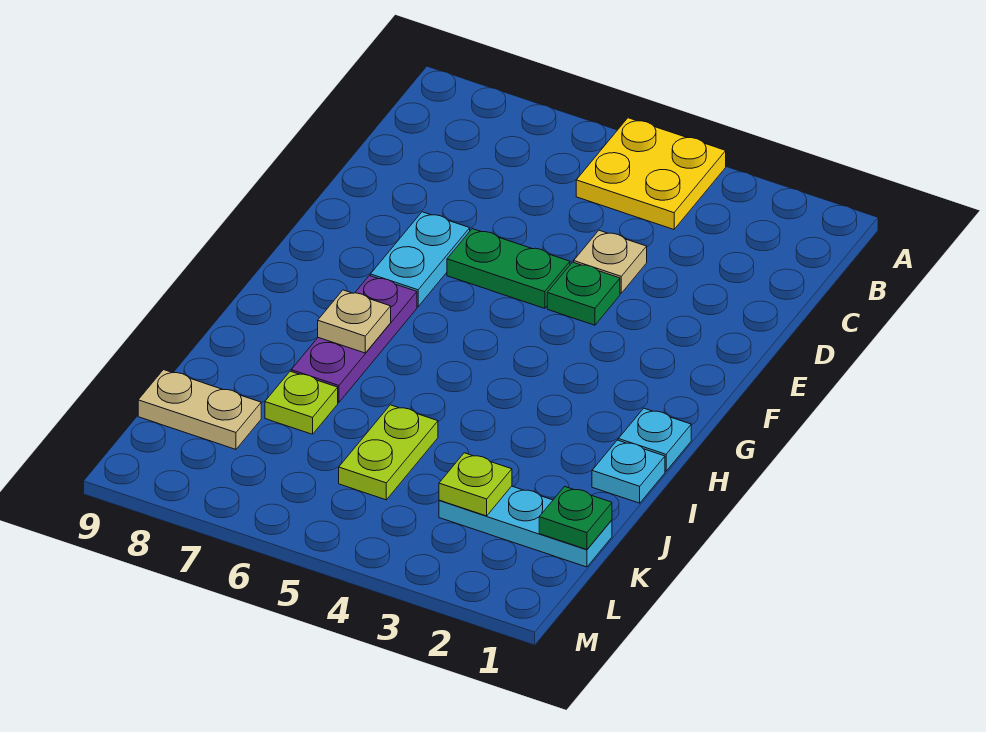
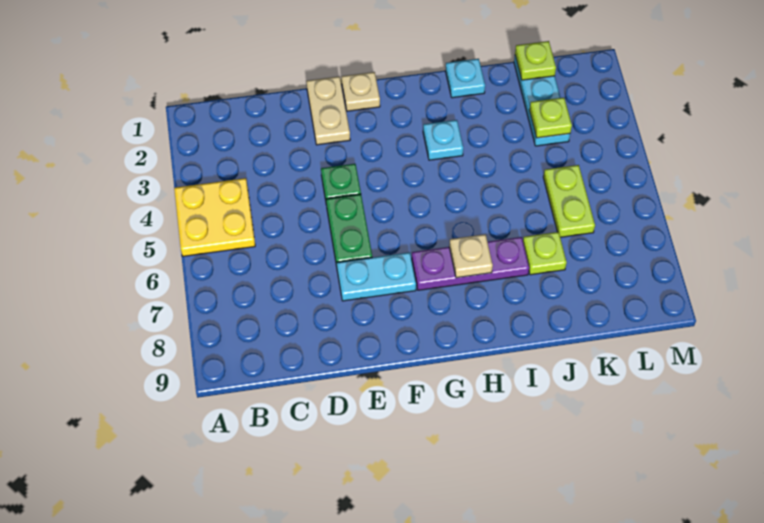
tan 1x1 plate [574,230,647,293] -> tan 1x1 plate moved to [342,72,380,111]
cyan 1x1 plate [618,408,691,471] -> cyan 1x1 plate moved to [423,120,463,160]
lime 1x2 plate [339,405,438,500] -> lime 1x2 plate turned to [543,165,595,237]
green 1x1 plate [539,487,612,550] -> lime 1x1 plate [515,41,556,80]
tan 1x2 plate [138,370,261,449] -> tan 1x2 plate moved to [306,76,350,145]

